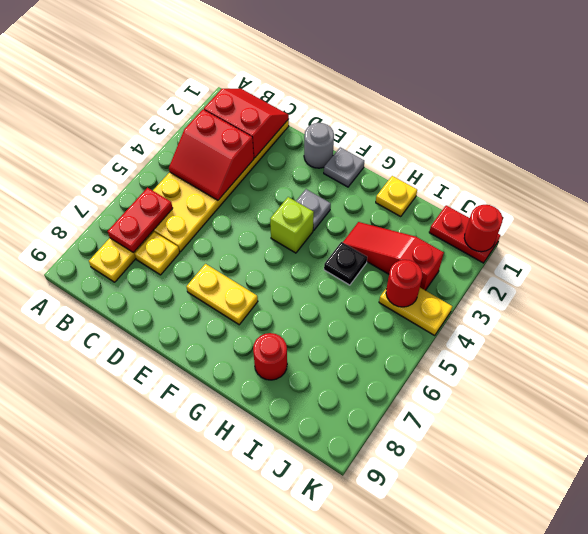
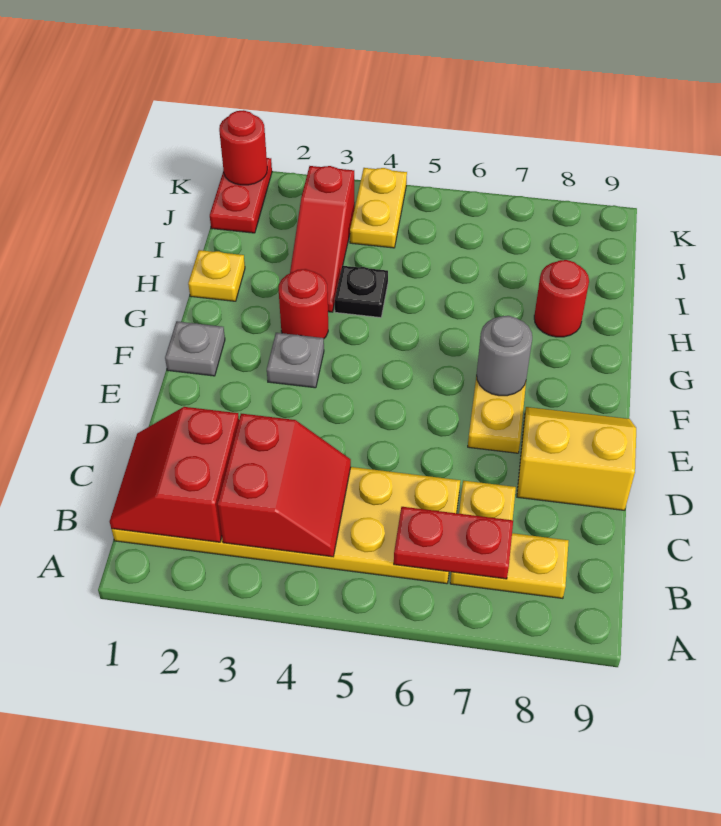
none -> yellow 2x2 slope [517,407,636,510]
grey 1x1 round brick [304,123,334,168] -> grey 1x1 round brick moved to [477,316,532,396]
lime 1x1 brick [270,197,314,253] -> none
red 1x1 round brick [386,260,422,307] -> red 1x1 round brick moved to [279,269,328,338]

